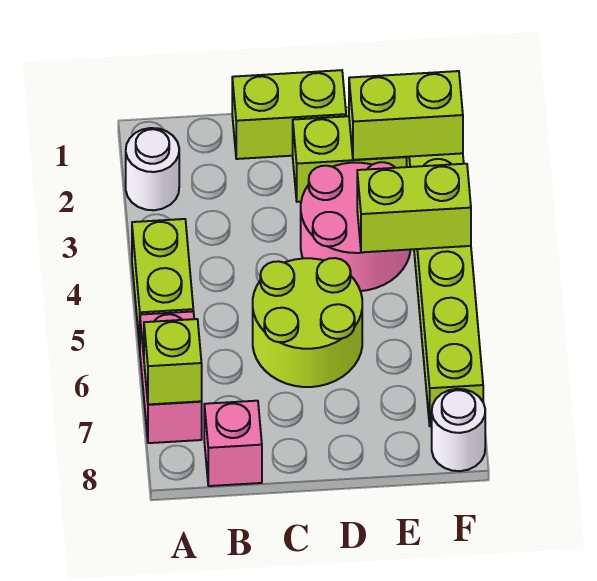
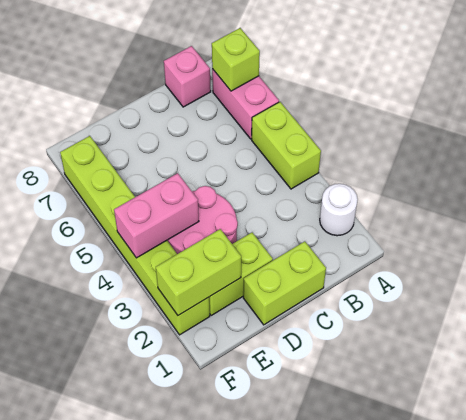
lime 2x2 round brick [253,258,362,387] -> none
lime 1x2 brick [357,164,471,252] -> pink 1x2 brick [114,173,199,258]
white 1x1 round brick [432,389,485,471] -> none

